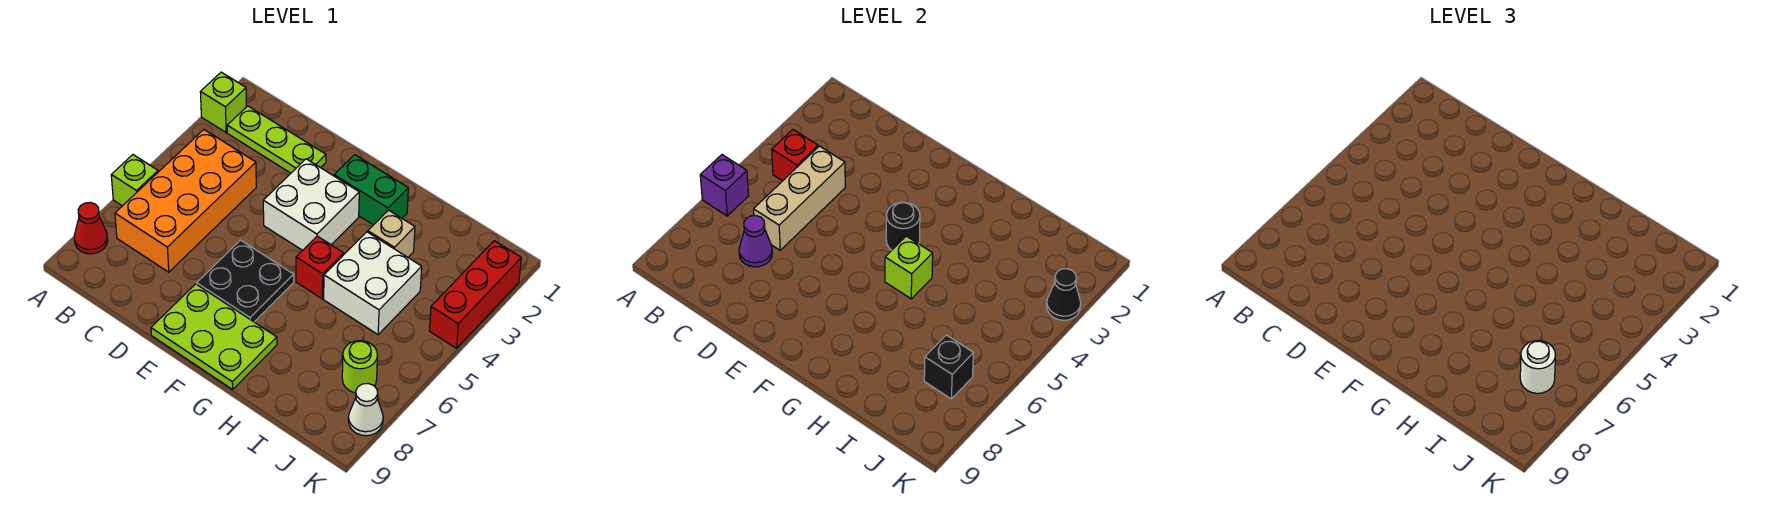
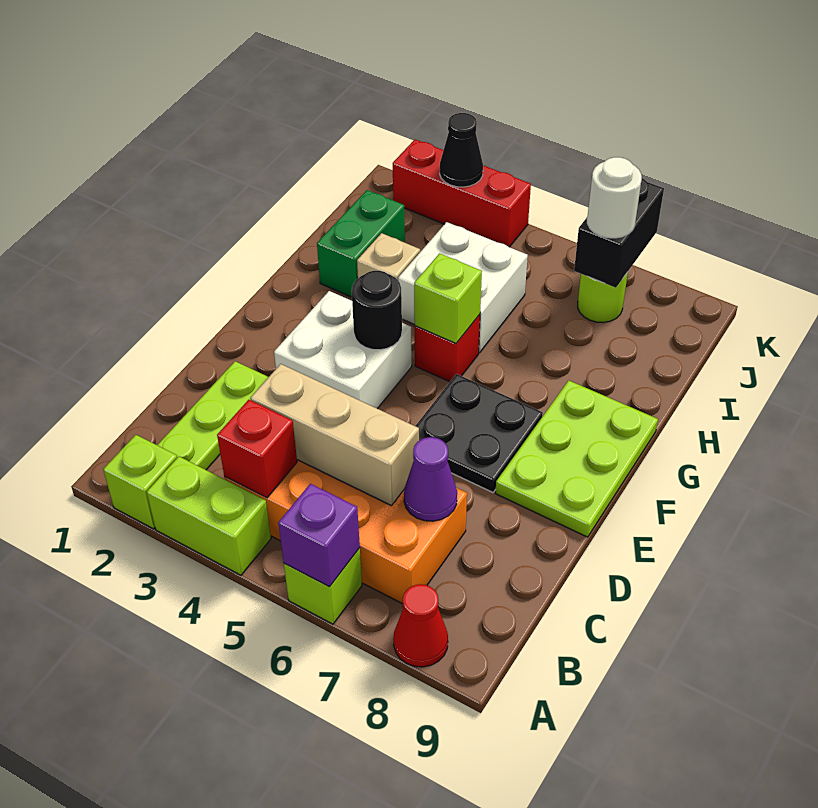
none -> lime 1x2 brick [147,456,271,575]
green 1x2 brick [334,155,408,225] -> green 1x2 brick moved to [317,190,405,297]
black 1x1 brick [924,335,973,399] -> black 1x2 brick [574,178,664,288]
white 1x1 cone [348,384,383,436] -> none

